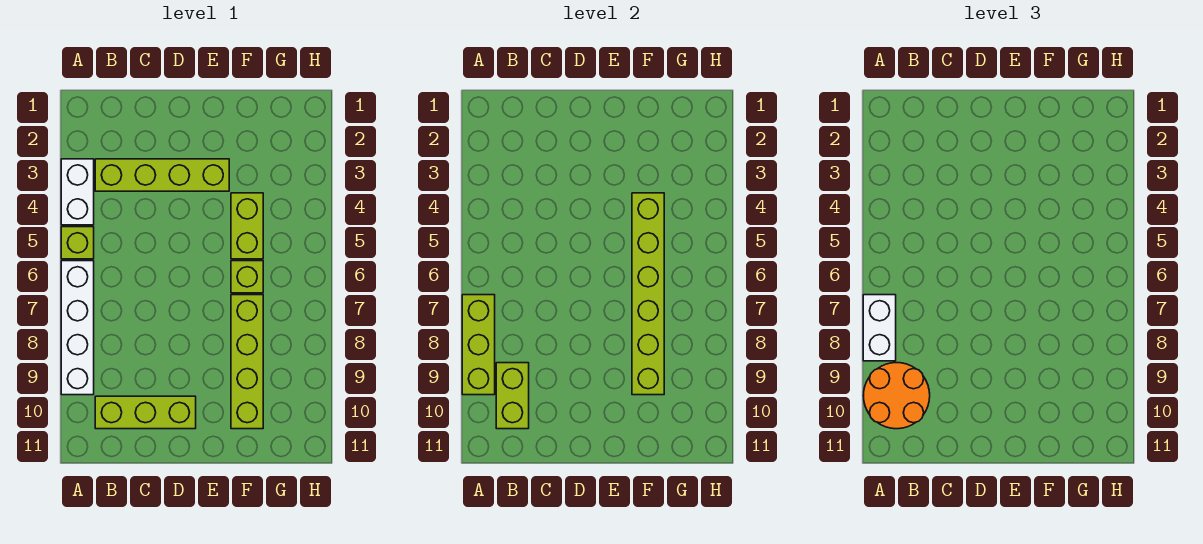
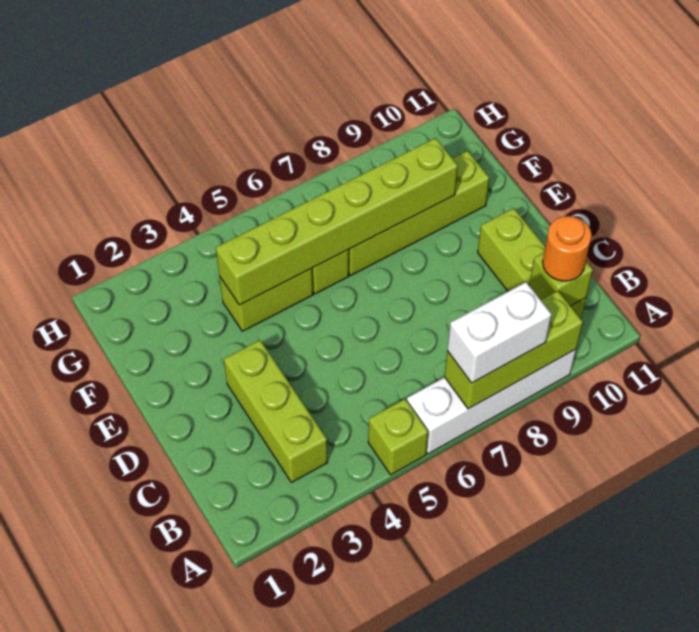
white 1x2 brick [61,159,94,225] -> none
orange 2x2 round brick [863,363,930,429] -> orange 1x1 round brick [543,216,592,281]
lime 1x4 brick [95,159,229,191] -> lime 1x3 brick [224,340,328,482]
lime 1x2 brick [496,363,529,429] -> lime 1x1 brick [529,253,593,306]

